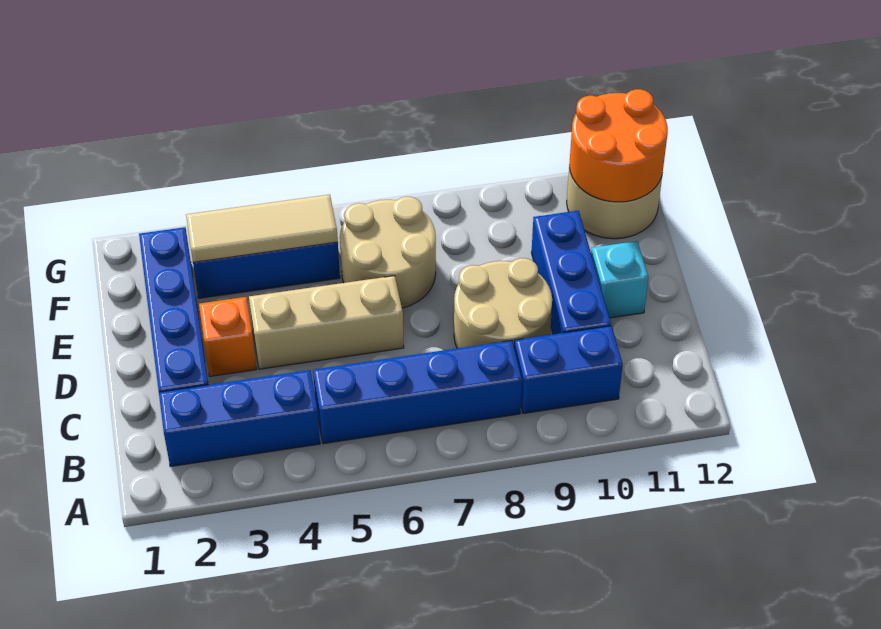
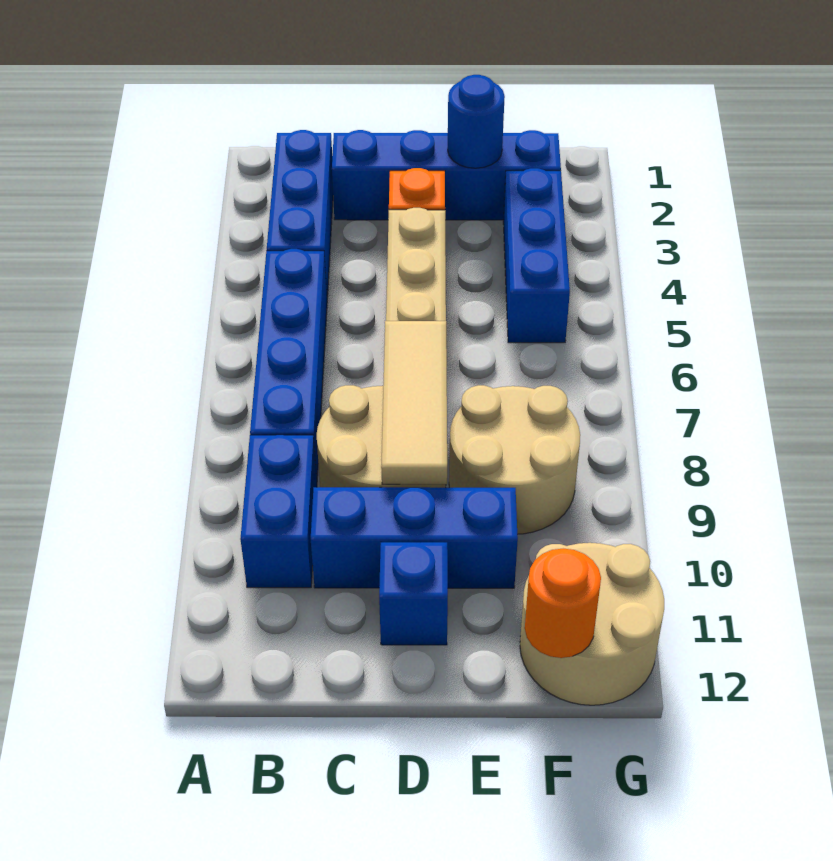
cyan 1x1 brick [591,241,648,318] -> blue 1x1 brick [379,542,448,645]
none -> blue 1x1 round brick [448,75,505,168]
tan 2x2 round brick [340,197,436,308] -> tan 2x2 round brick moved to [449,385,580,534]
tan 1x3 tile [186,195,338,262] -> tan 1x3 tile moved to [381,321,447,484]
orange 2x2 round brick [569,89,668,202] -> orange 1x1 round brick [525,549,601,658]

